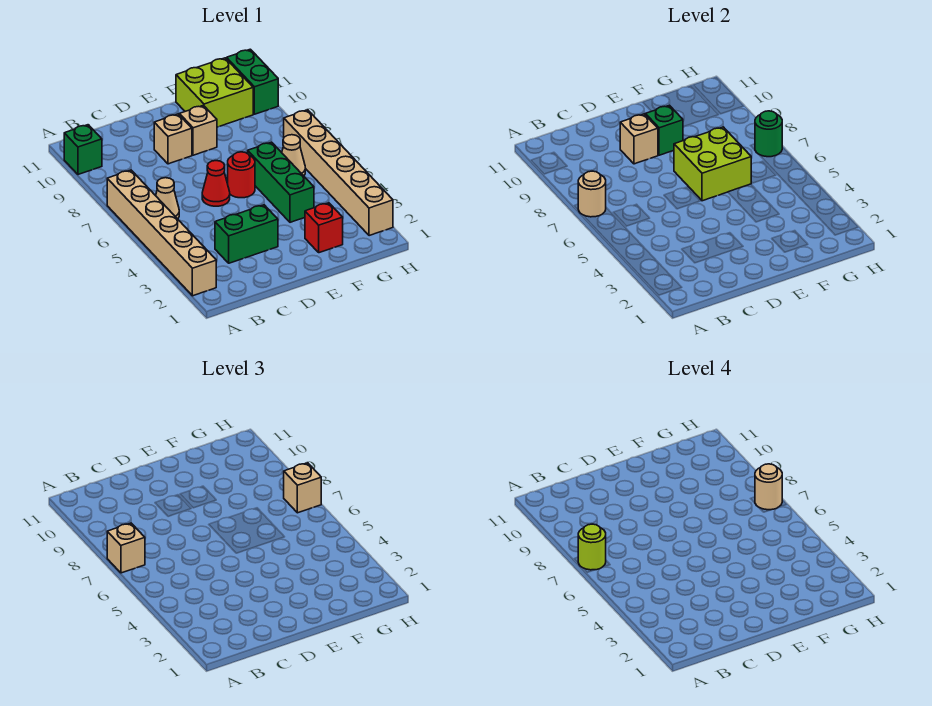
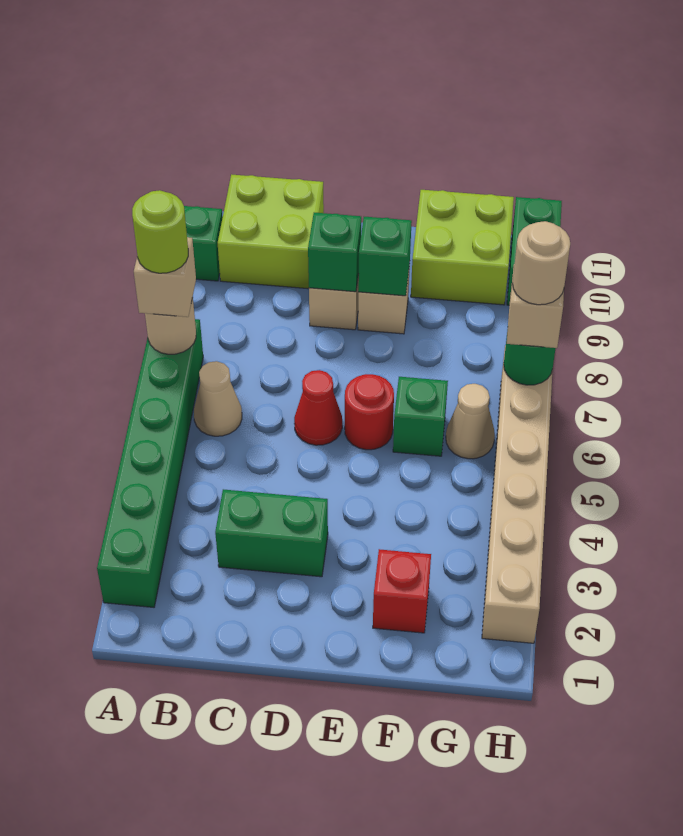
tan 1x6 brick [107,170,216,296] -> green 1x6 brick [97,319,203,607]
tan 1x1 brick [620,114,658,164] -> green 1x1 brick [308,213,361,292]
lime 2x2 brick [674,127,751,201] -> lime 2x2 brick moved to [218,174,324,289]
green 1x3 brick [248,142,314,222] -> green 1x1 brick [393,377,448,456]

